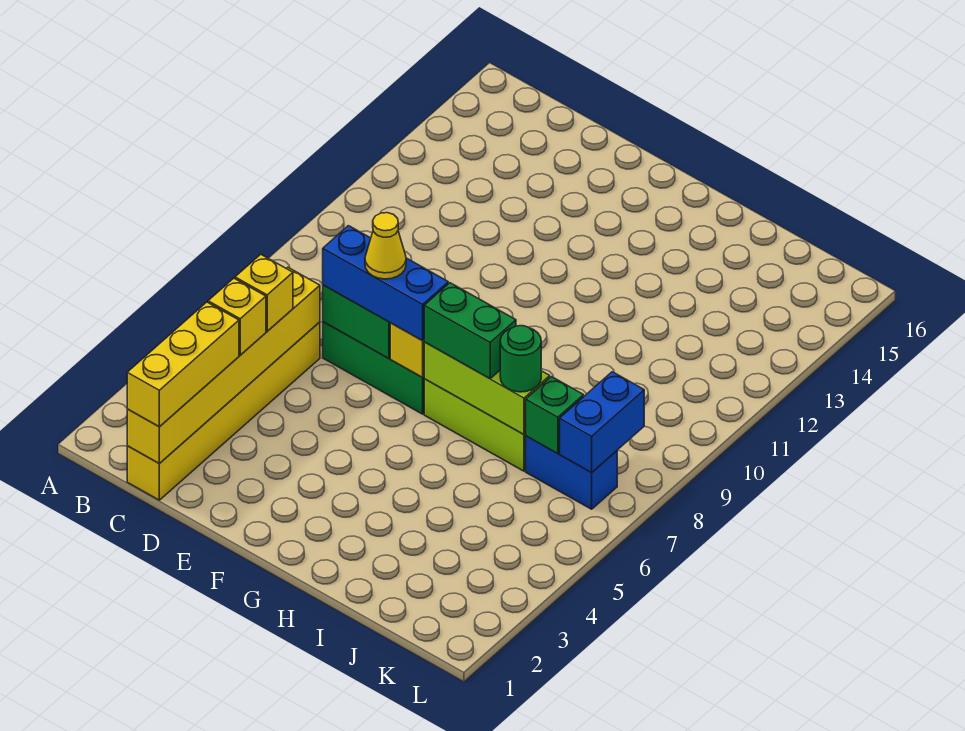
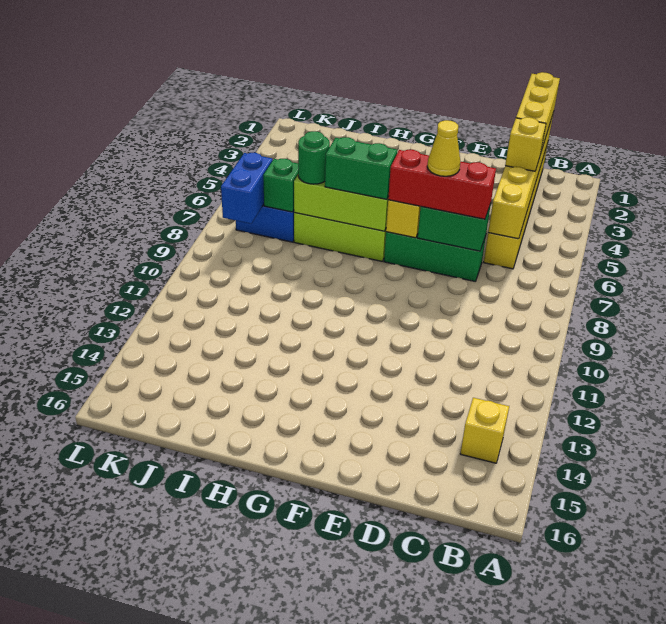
yellow 1x1 brick [235,254,293,331] -> yellow 1x1 brick moved to [460,398,509,463]
blue 1x3 brick [323,226,448,341] -> red 1x3 brick [388,150,496,219]

